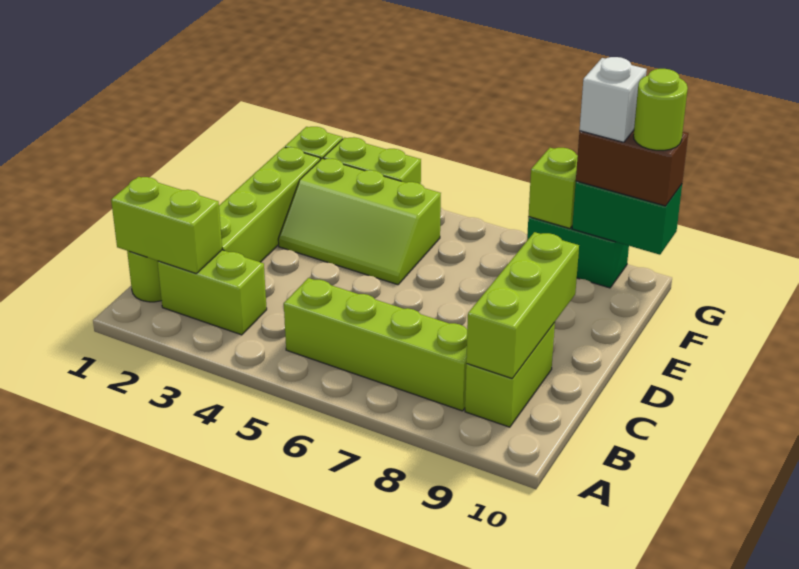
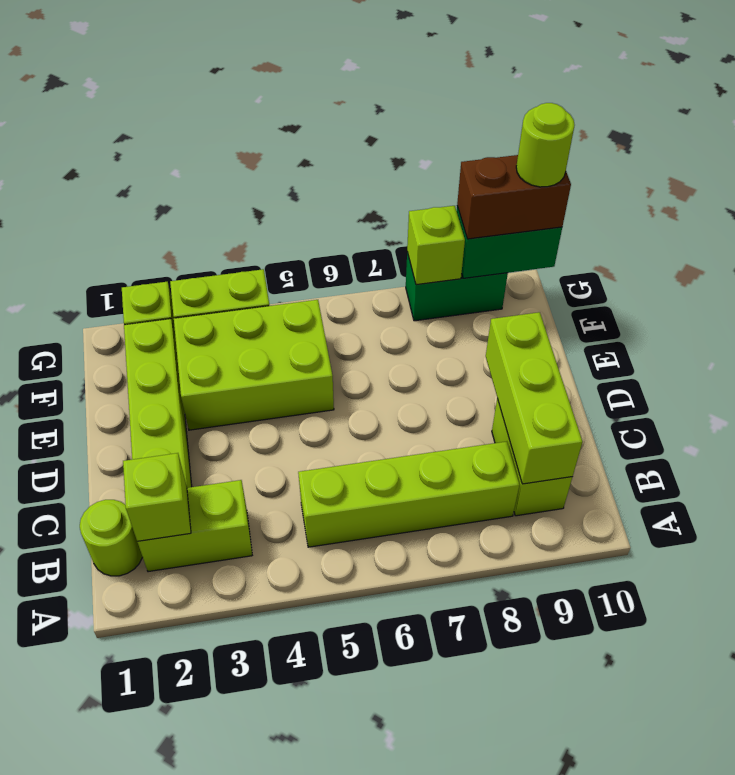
lime 1x2 brick [111,177,222,273] -> lime 1x1 brick [123,453,191,542]
lime 2x3 slope [278,158,441,285] -> lime 2x3 brick [174,300,334,430]
white 1x1 brick [580,57,647,142] -> none

